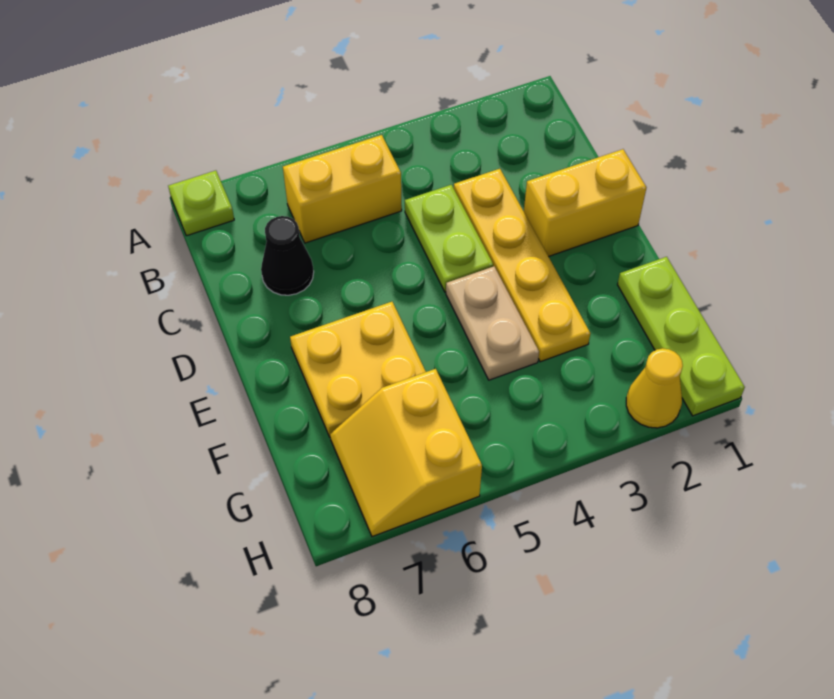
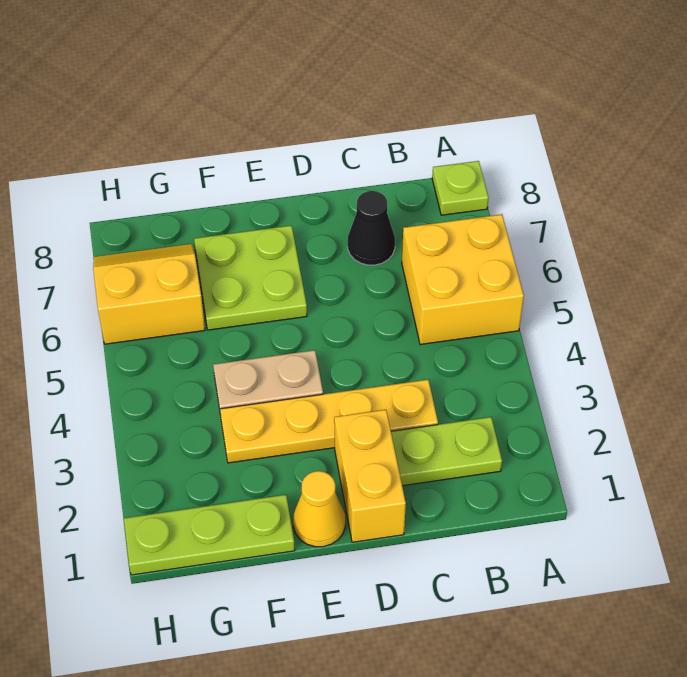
yellow 1x2 brick [283,135,402,243] -> yellow 2x2 brick [402,214,524,345]
lime 1x2 plate [405,185,493,292] -> lime 1x2 plate moved to [391,417,502,486]
yellow 2x2 plate [290,302,426,437] -> lime 2x2 plate [194,226,307,330]
yellow 1x1 cone [626,348,683,428] -> yellow 1x1 cone moved to [293,471,345,547]

